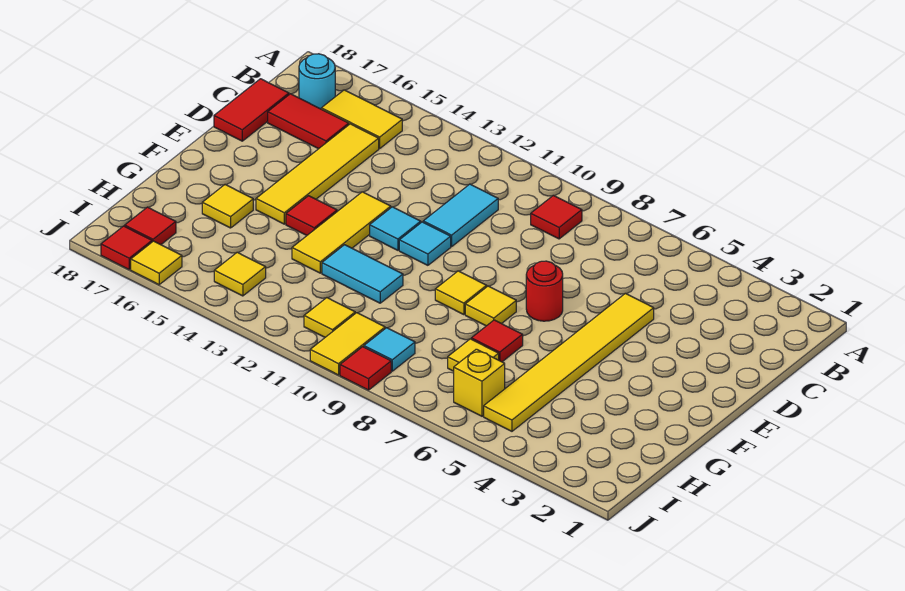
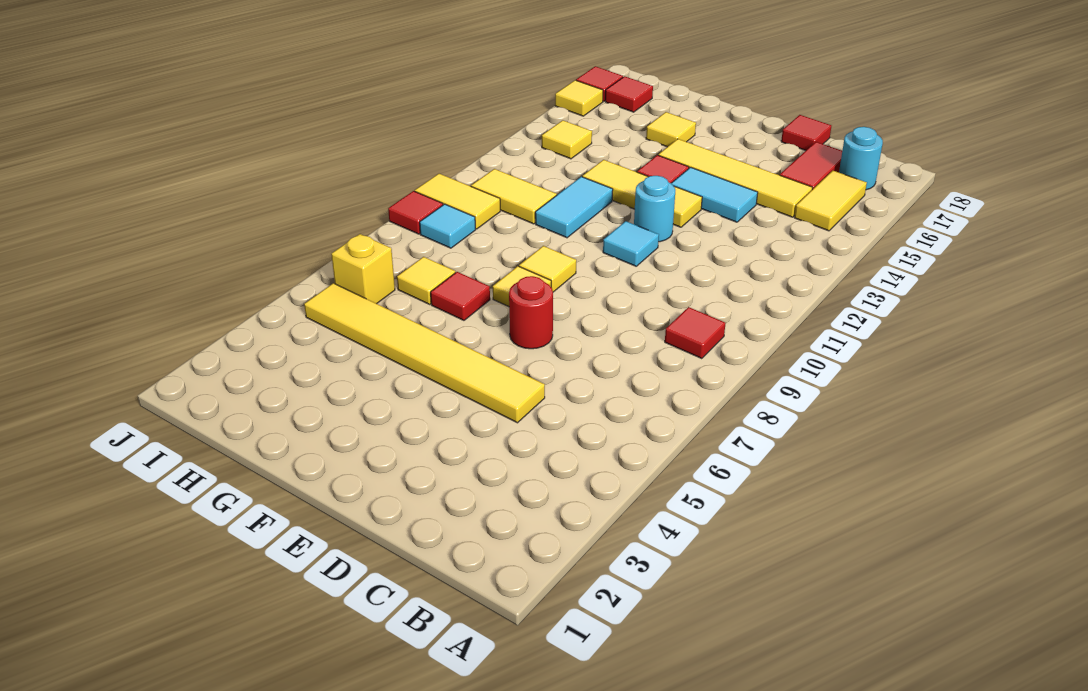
cyan 1x2 tile [423,184,498,247] -> cyan 1x2 tile moved to [671,167,758,222]
red 1x2 tile [214,79,289,141] -> red 1x1 tile [781,115,831,150]
cyan 1x1 tile [370,207,421,250] -> cyan 1x1 round brick [634,176,675,242]
yellow 1x1 tile [304,298,355,337] -> yellow 1x2 tile [471,169,557,224]

